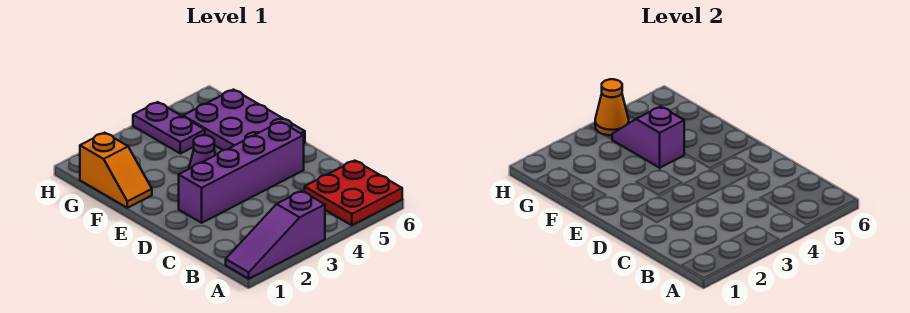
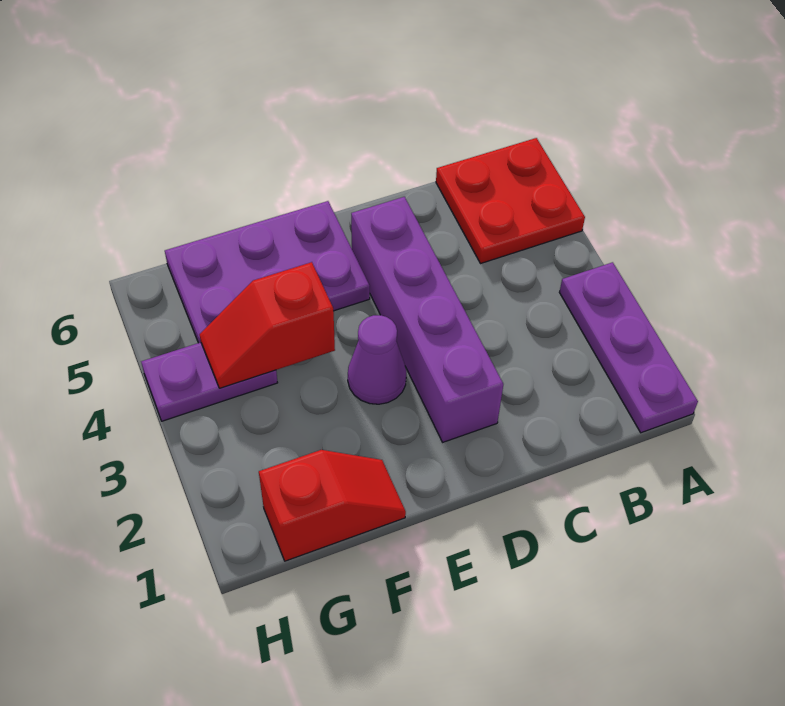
purple 1x3 slope [226,191,325,279] -> purple 1x3 plate [559,262,698,433]
orange 1x2 slope [80,133,152,208] -> red 1x2 slope [259,450,406,561]
purple 1x2 slope [612,106,685,168] -> red 1x2 slope [200,262,335,388]
orange 1x1 cone [595,79,629,135] -> none

